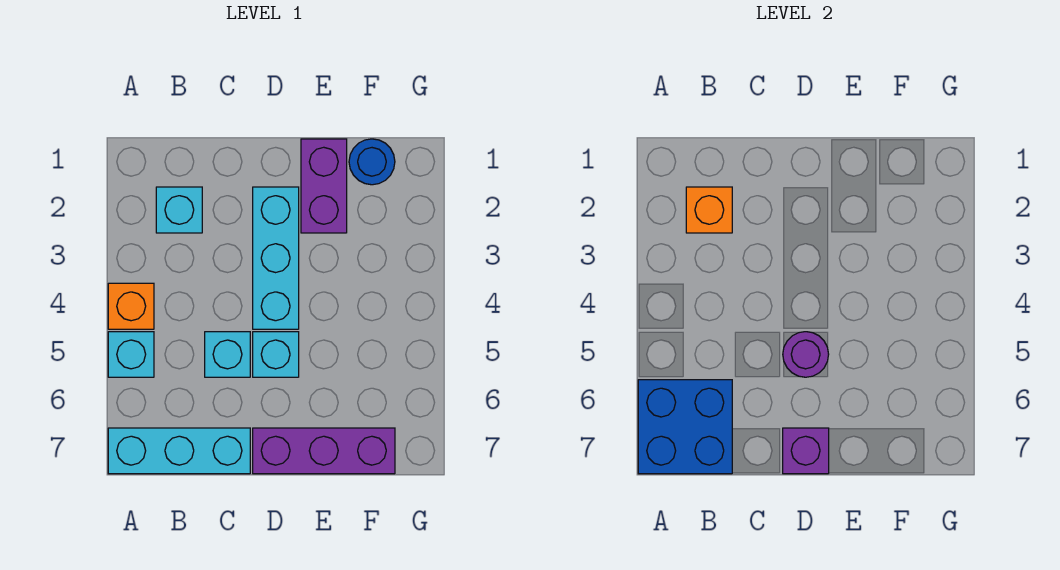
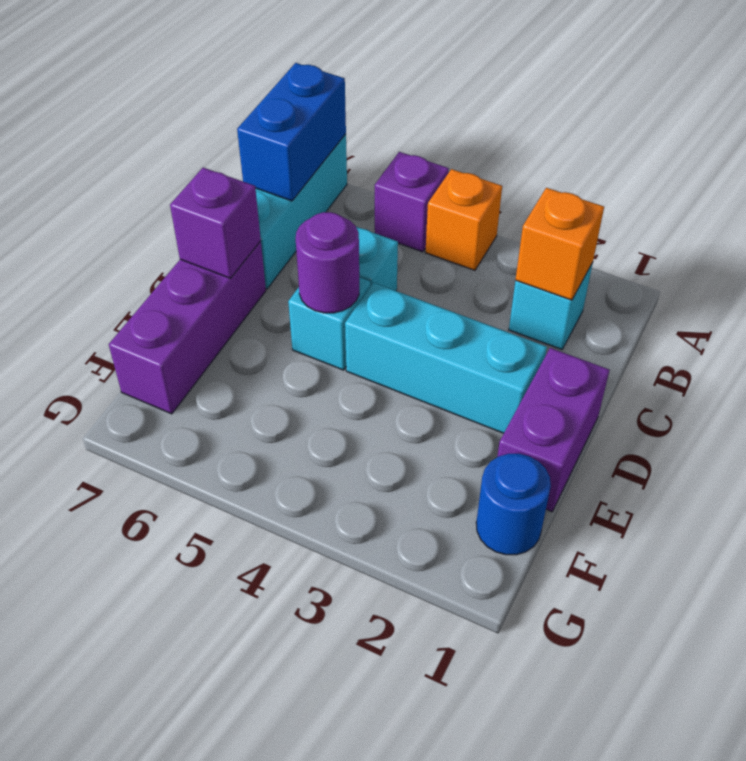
cyan 1x1 brick [108,332,154,377] -> purple 1x1 brick [375,152,449,252]
blue 2x2 brick [638,380,732,474] -> blue 1x2 brick [237,63,346,201]
purple 1x2 brick [301,139,347,233] -> purple 1x2 brick turned to [497,348,609,512]

